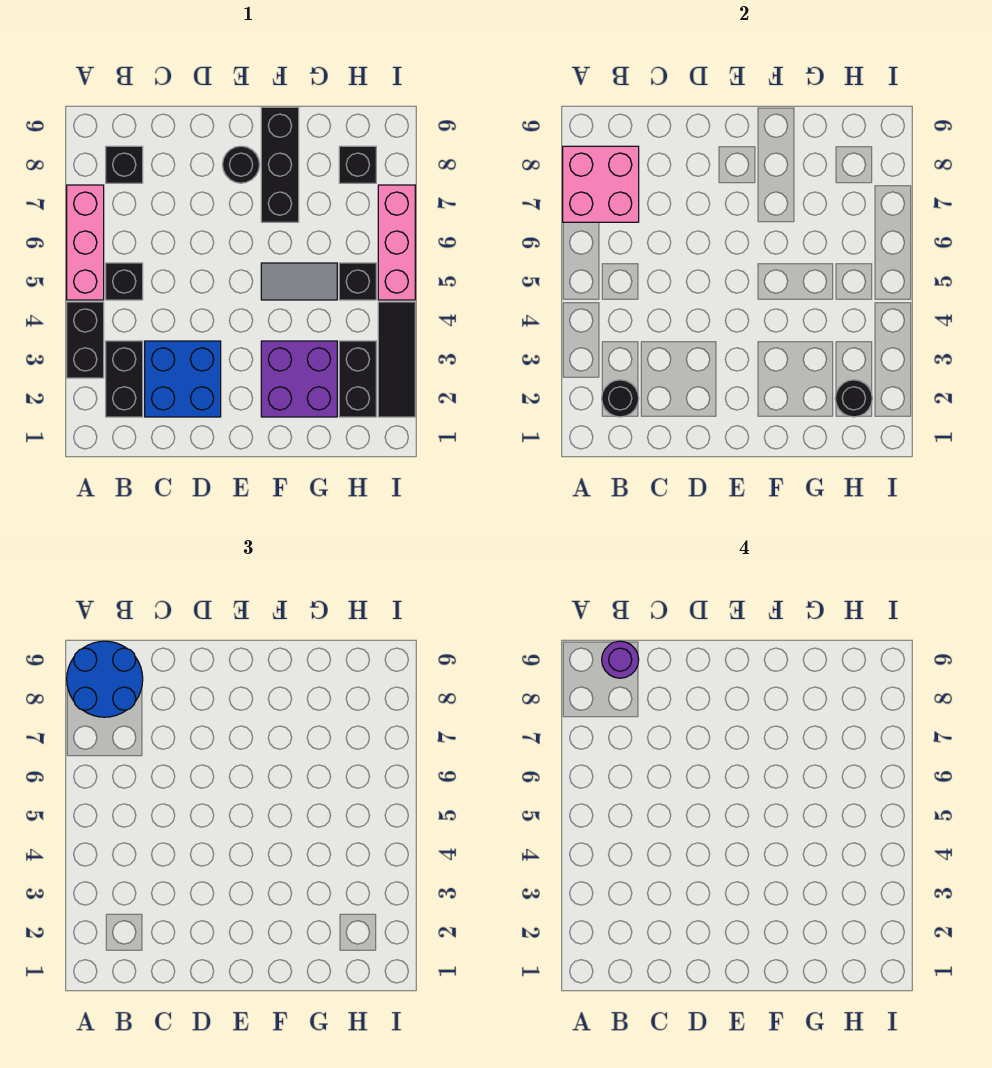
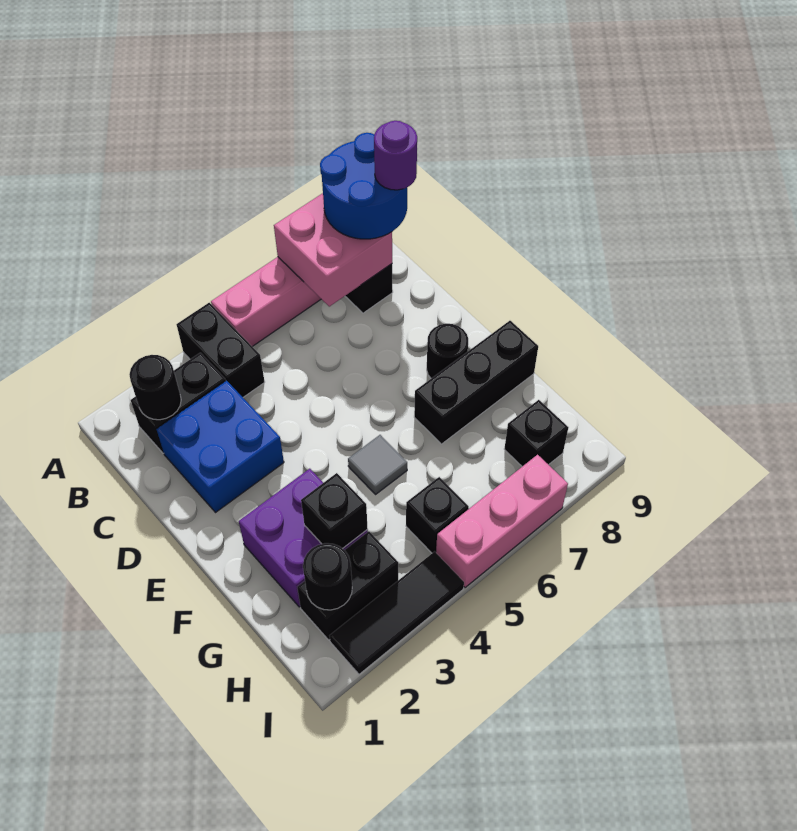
black 1x2 brick [67,302,104,378] -> black 1x2 brick turned to [177,303,265,397]
black 1x1 brick [106,263,143,300] -> black 1x1 brick moved to [301,473,368,549]
grey 1x2 tile [261,263,337,300] -> grey 1x1 tile [348,435,407,495]

